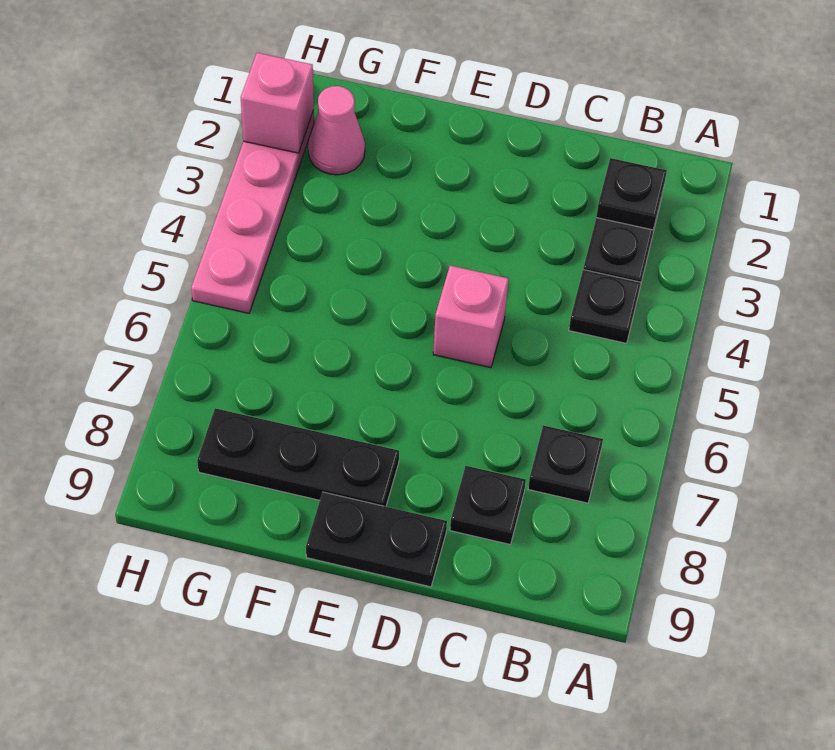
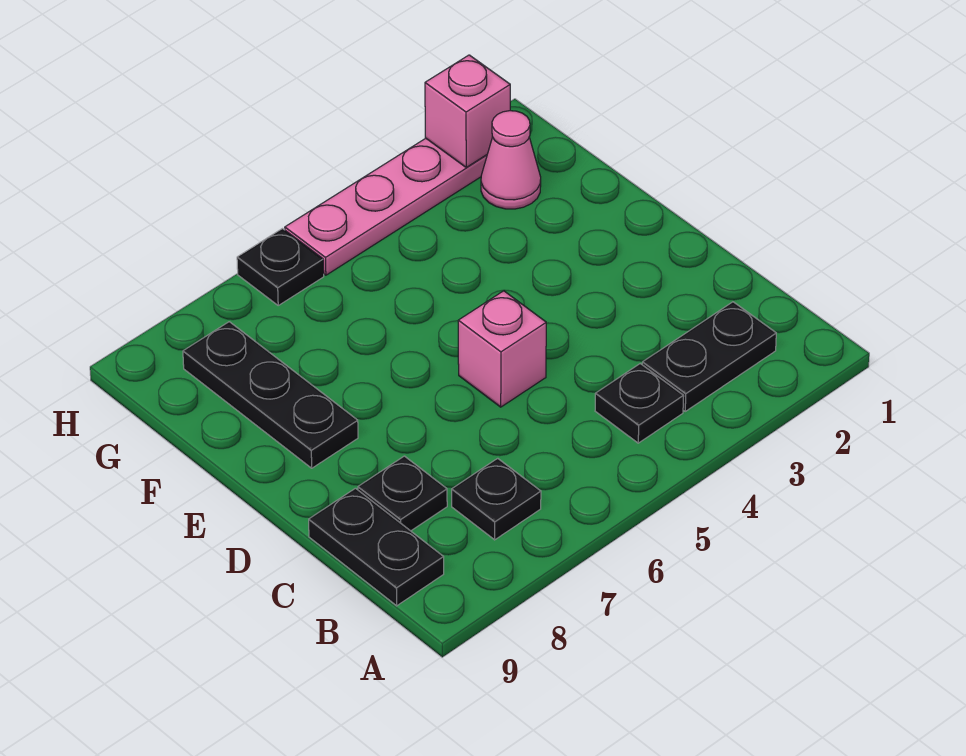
black 1x1 plate [596,158,667,230] -> black 1x1 plate moved to [237,229,324,305]
black 1x2 plate [306,492,447,587] -> black 1x2 plate moved to [309,488,444,606]

